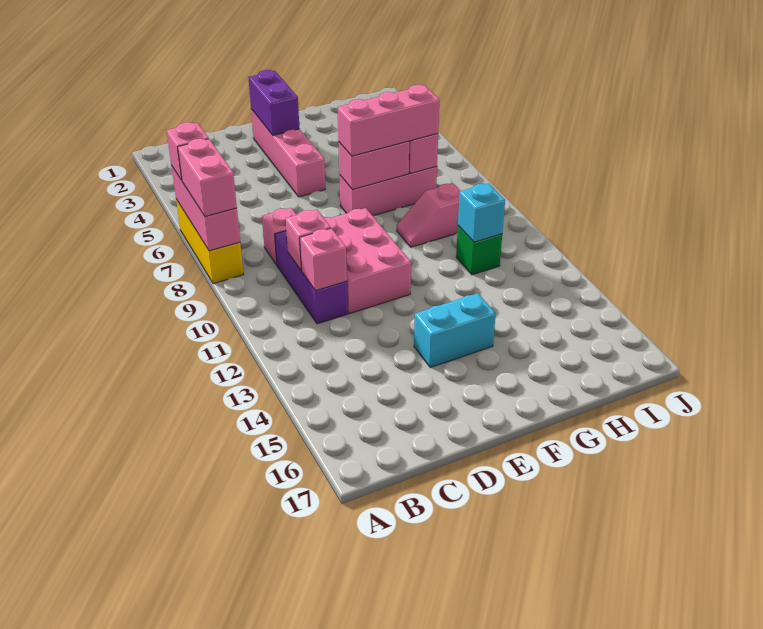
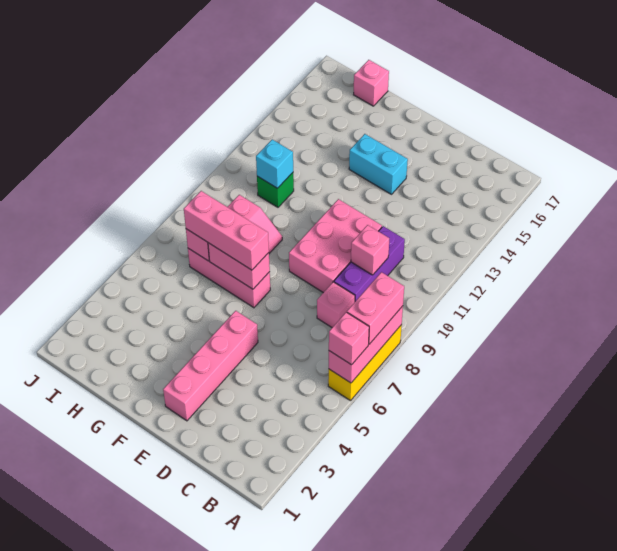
pink 1x1 brick [300,228,347,291] -> pink 1x1 brick moved to [354,60,389,106]
purple 1x2 brick [248,70,299,135] -> none

